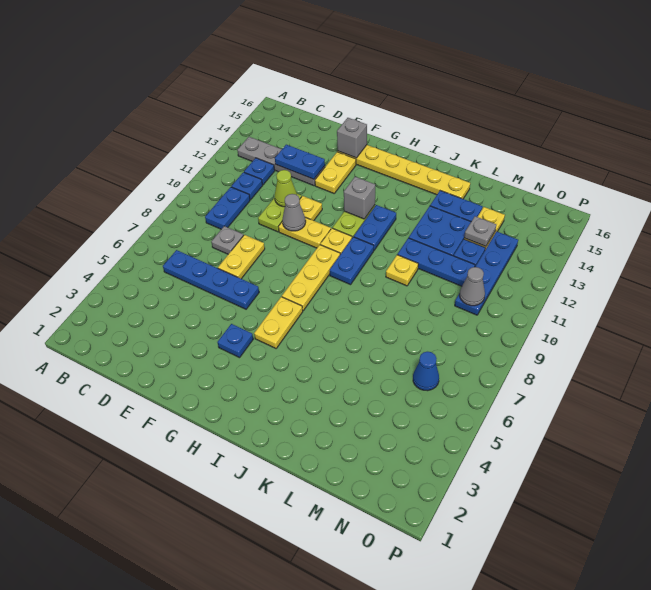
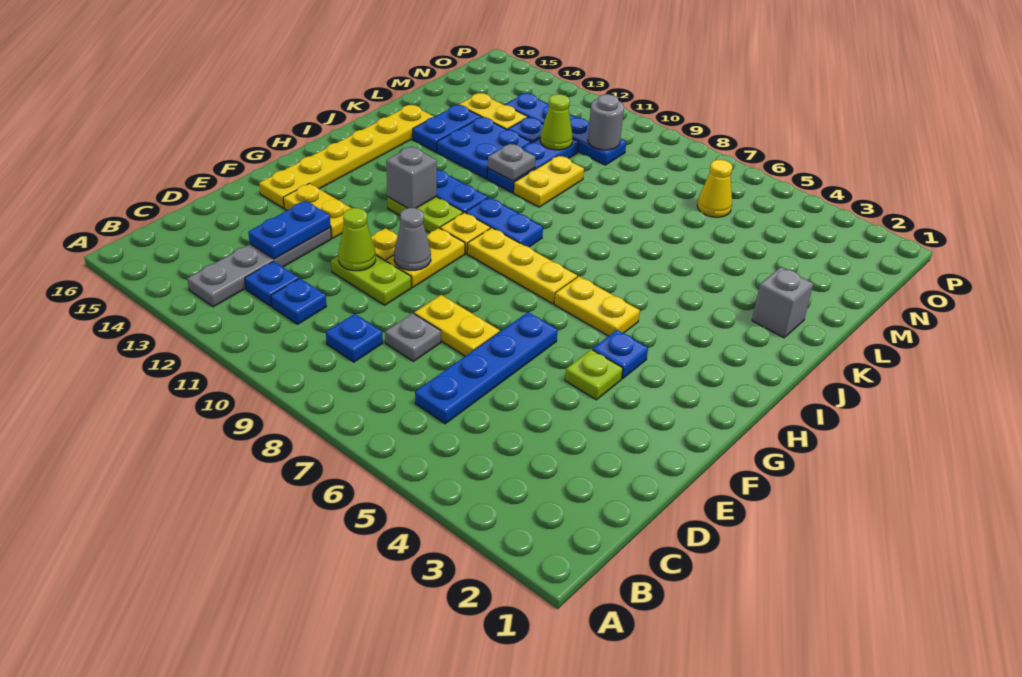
blue 1x2 plate [205,187,250,229] -> blue 1x1 plate [326,314,383,362]
none -> lime 1x1 plate [565,349,623,400]
grey 1x1 brick [337,118,367,158] -> grey 1x1 brick moved to [752,267,813,338]
yellow 1x1 plate [386,255,418,286] -> yellow 1x2 plate [514,156,584,207]
none -> lime 1x1 cone [540,94,573,150]
grey 1x1 plate [464,216,496,246] -> grey 1x1 plate moved to [488,144,536,181]
blue 1x1 cone [413,352,439,391] -> yellow 1x1 cone [697,160,732,217]
grey 1x1 cone [460,267,485,306] -> grey 1x1 round brick [588,94,624,150]

